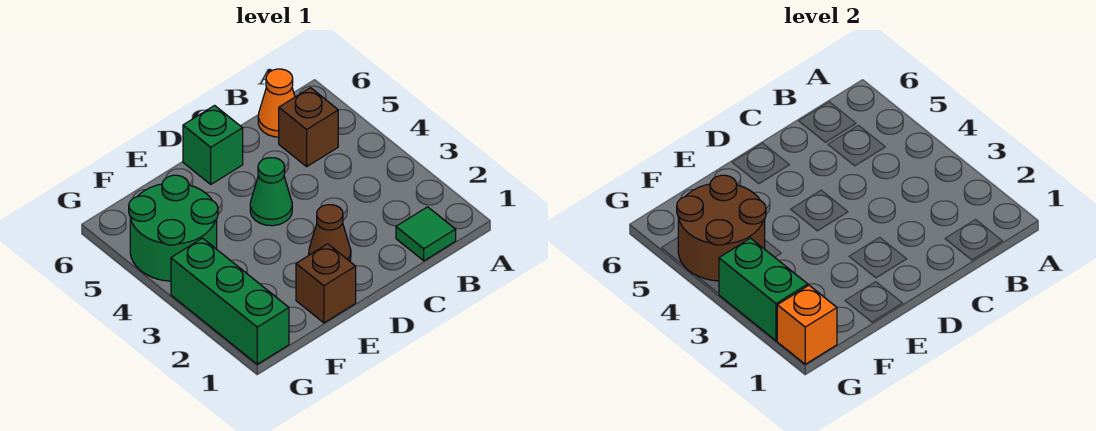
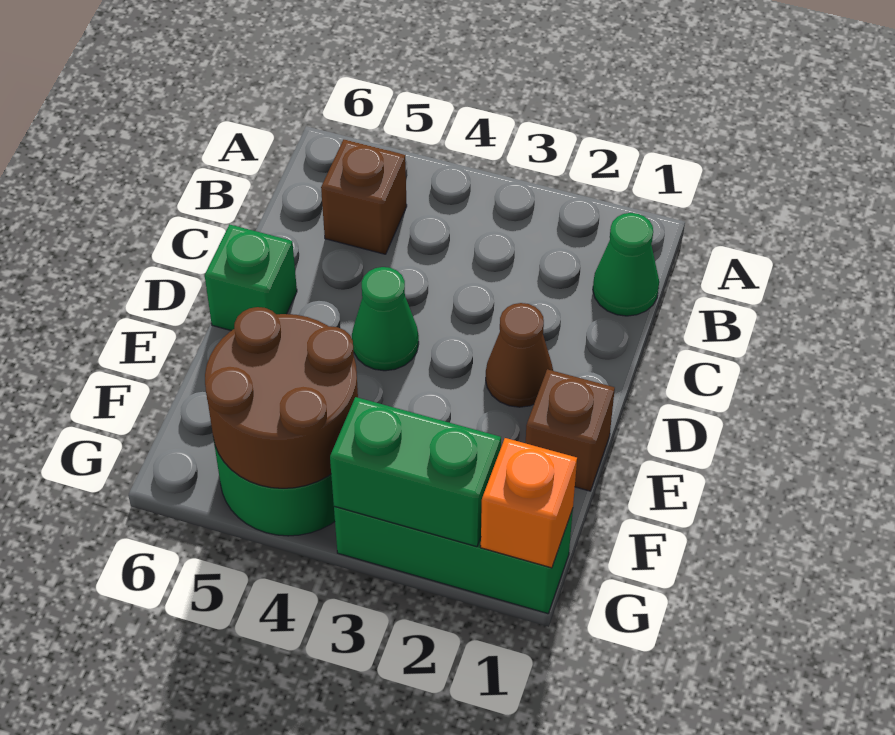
green 1x1 tile [396,207,456,261] -> green 1x1 cone [593,213,659,316]
orange 1x1 cone [258,69,295,137] -> none

